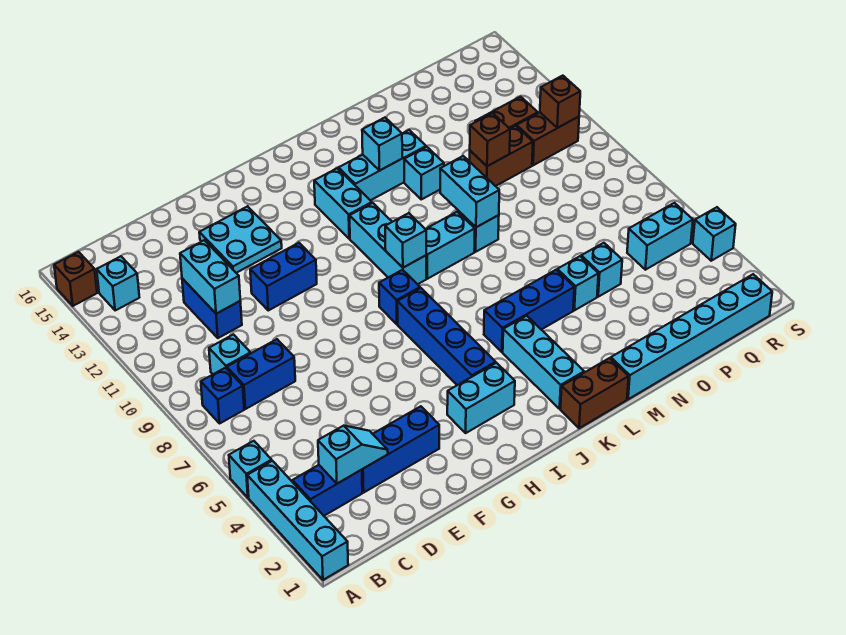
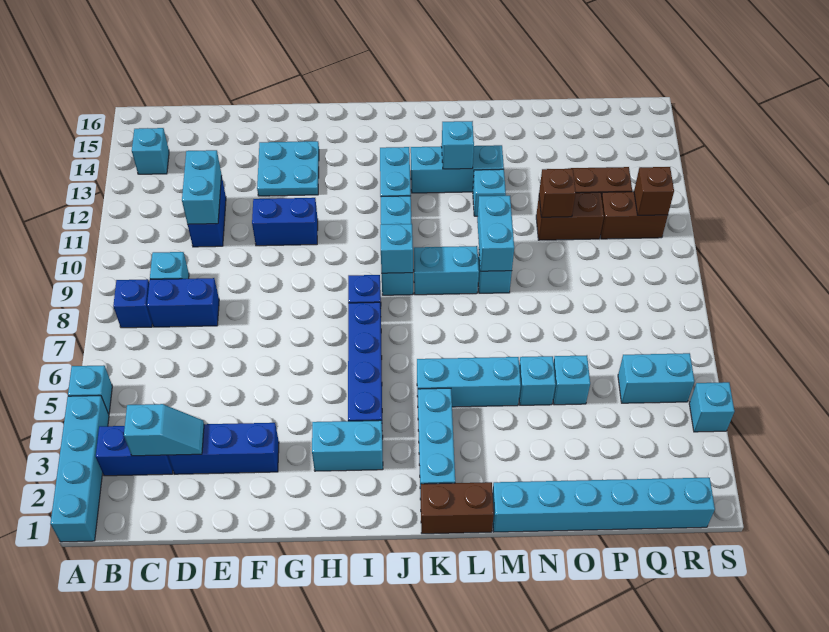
brown 1x1 brick [54,252,97,306] -> none
blue 1x3 brick [484,270,574,352] -> cyan 1x3 brick [417,357,521,407]

